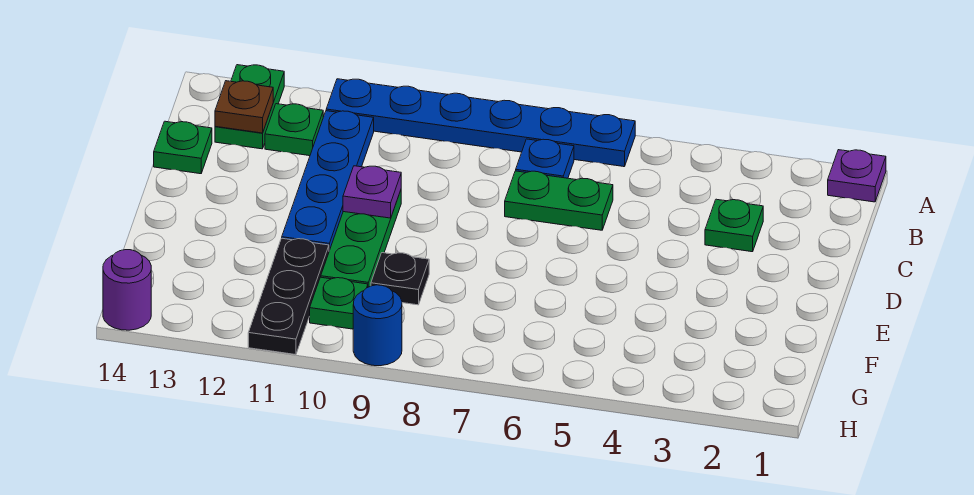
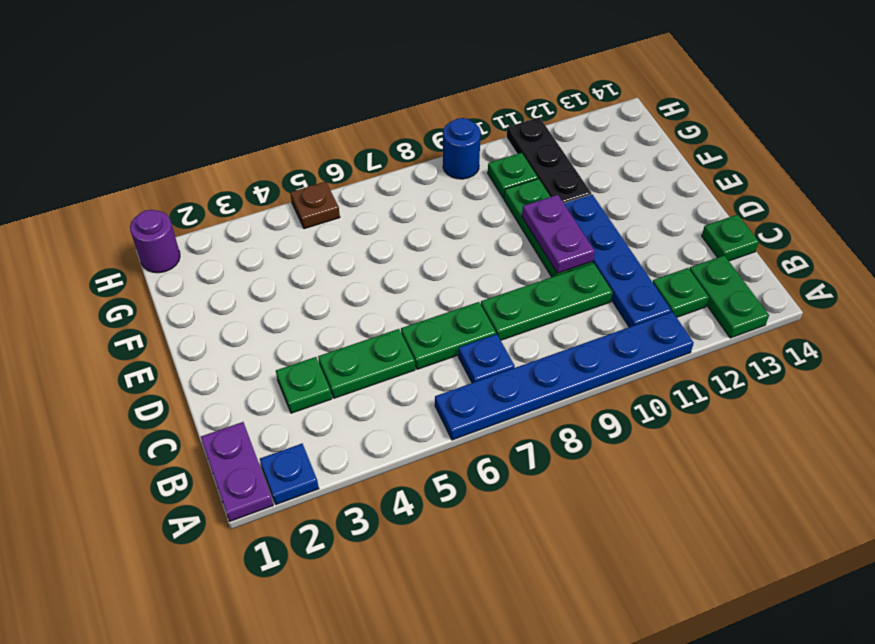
purple 1x1 plate [828,150,886,202] -> purple 1x2 plate [201,422,273,521]
none -> blue 1x1 plate [260,444,319,504]
brown 1x1 plate [215,81,273,133] -> brown 1x1 plate moved to [290,182,340,229]
none -> green 1x2 plate [318,329,415,398]
none -> green 1x3 plate [481,263,613,340]
purple 1x1 plate [343,166,401,218] -> purple 1x2 plate [522,195,595,273]
black 1x1 plate [371,253,429,305] -> none
purple 1x1 round brick [103,250,151,330] -> purple 1x1 round brick moved to [130,210,180,273]

